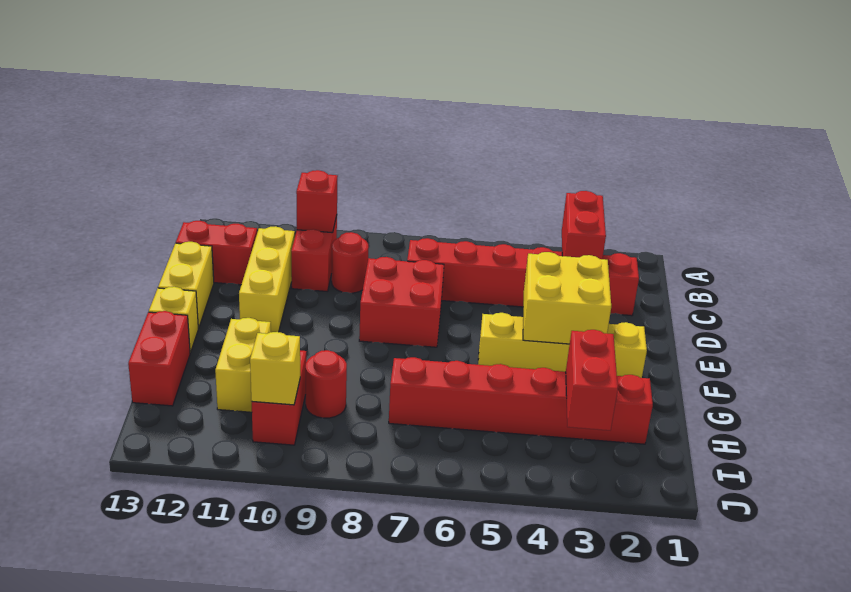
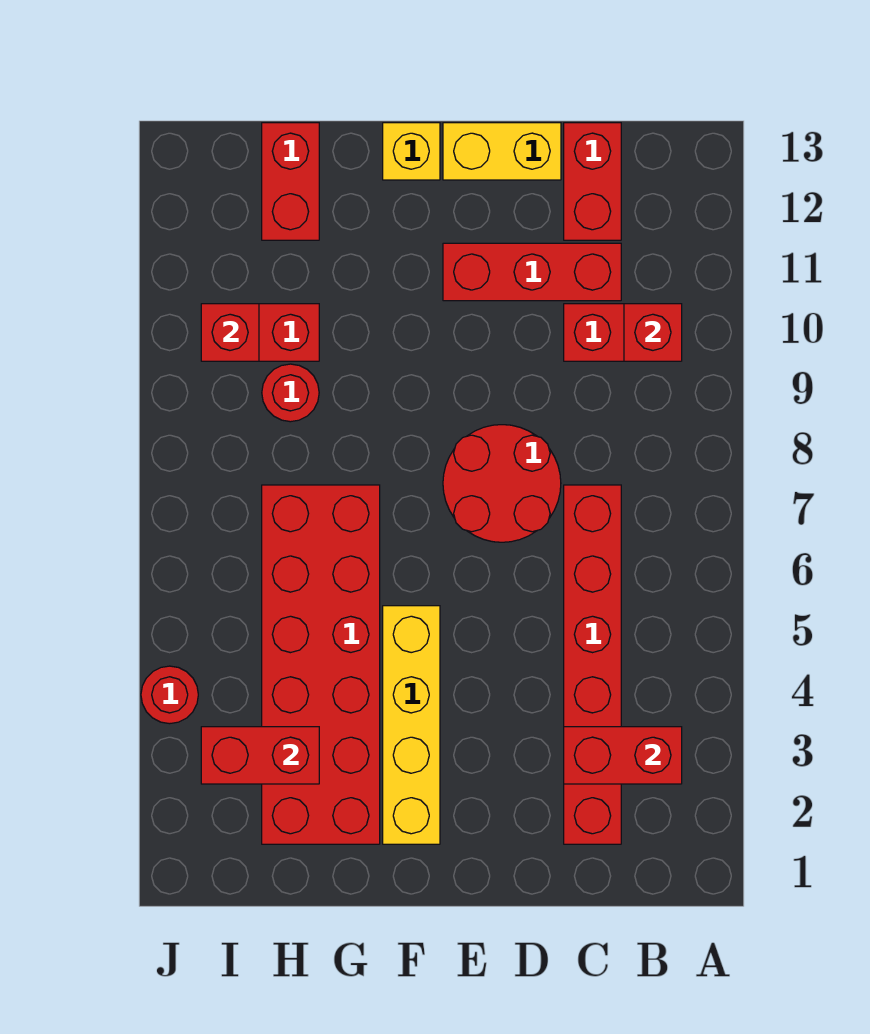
red 1x1 round brick [332,232,369,293] -> red 1x1 round brick moved to [141,666,198,724]
yellow 1x3 brick [239,226,295,332] -> red 1x3 brick [443,243,621,301]
red 2x2 brick [359,257,444,347] -> red 2x2 round brick [443,425,561,542]
yellow 2x2 brick [523,252,611,344] -> none
yellow 1x2 brick [215,318,271,412] -> none
red 1x2 brick [128,311,190,406] -> red 1x2 brick turned to [262,123,319,240]
red 1x6 brick [389,357,653,444] -> red 2x6 brick [262,485,380,844]
yellow 1x1 brick [250,332,300,405] -> red 1x1 brick [201,304,259,361]

